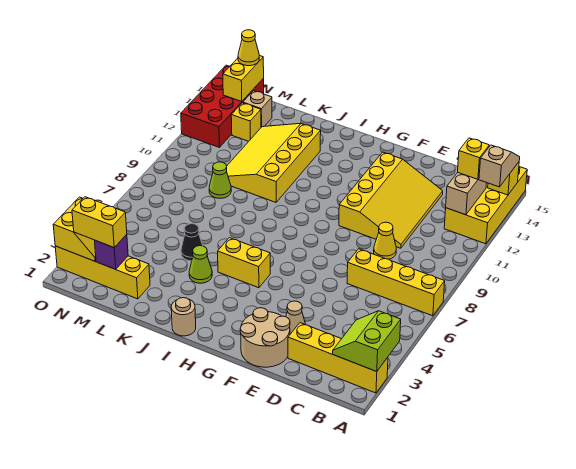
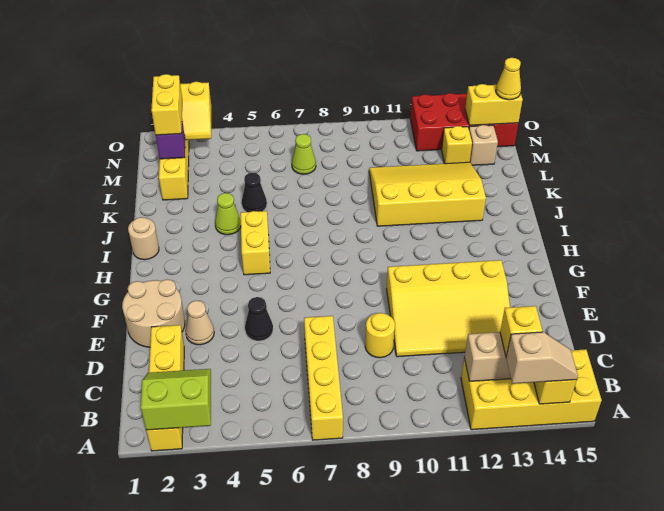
yellow 1x1 cone [374,222,396,259] -> yellow 1x1 round brick [365,313,395,358]
none -> black 1x1 cone [245,297,273,341]
lime 1x1 cone [209,162,231,198] -> lime 1x1 cone moved to [292,134,316,174]

